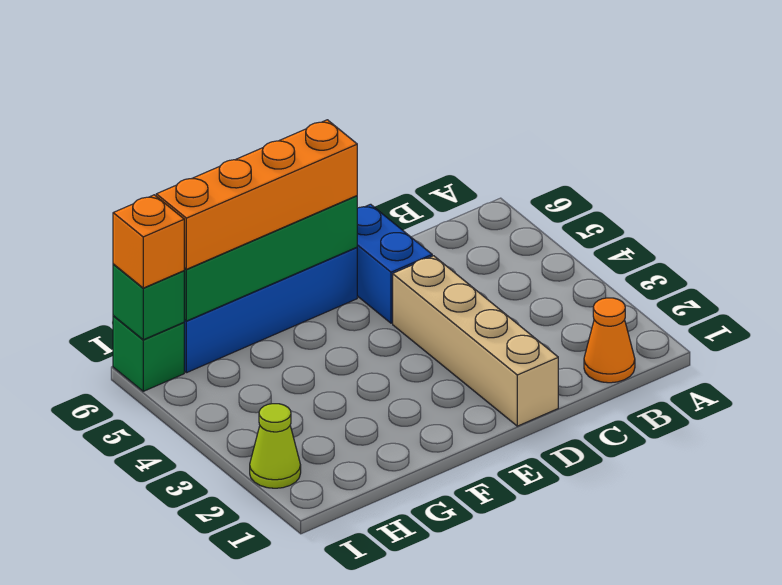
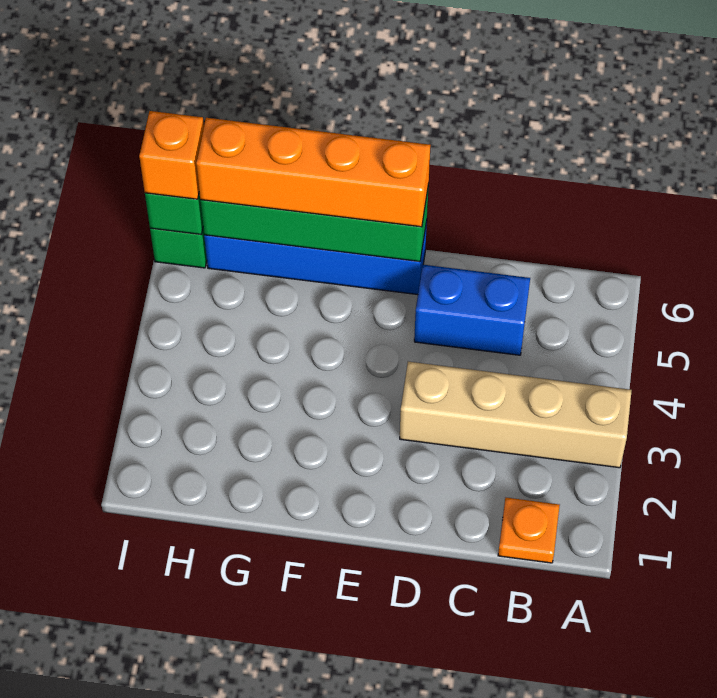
orange 1x1 cone [584,298,635,383] -> orange 1x1 plate [498,498,560,563]
tan 1x4 brick [393,256,558,426] -> tan 1x4 brick turned to [400,362,632,468]
blue 1x2 brick [357,204,432,323] -> blue 1x2 brick turned to [414,265,530,355]
lime 1x1 cone [250,404,301,488] -> none

